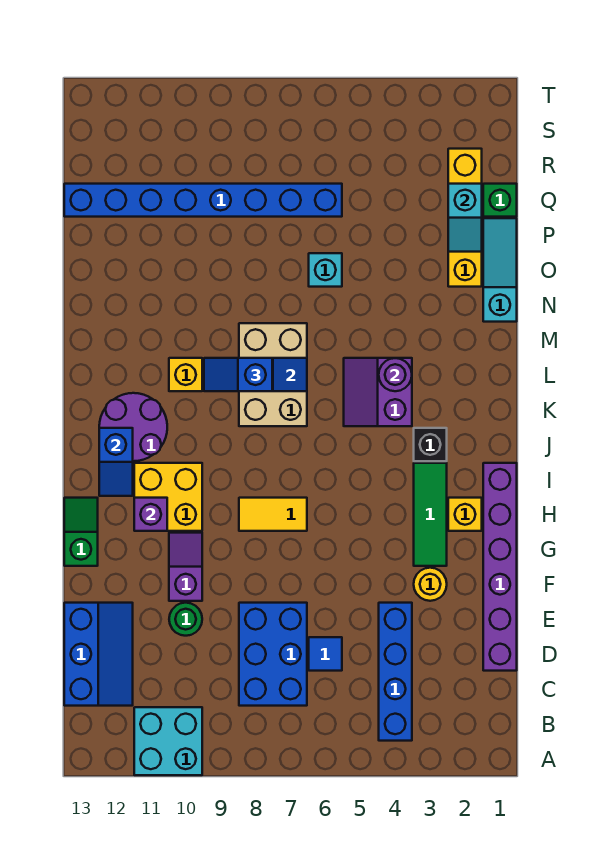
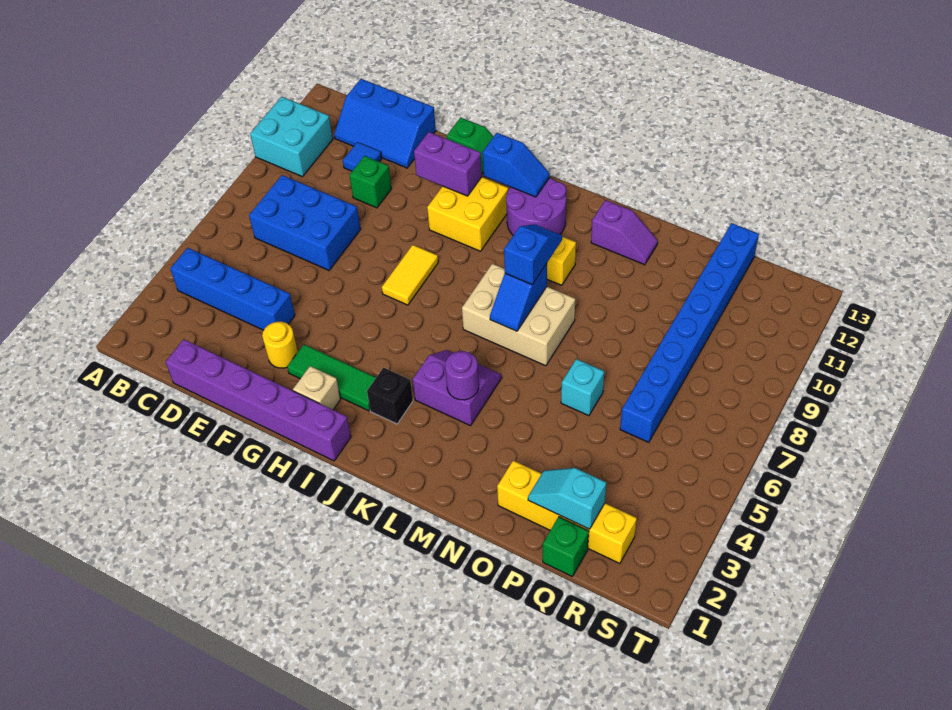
blue 1x1 tile [309,637,342,671] -> blue 1x1 tile moved to [343,142,382,171]
green 1x1 round brick [169,603,202,636] -> green 1x1 brick [350,156,392,208]
purple 1x2 slope [169,533,202,601] -> purple 1x2 slope moved to [591,200,658,265]
yellow 1x1 brick [448,498,482,531] -> tan 1x1 brick [293,366,341,410]
purple 1x1 brick [134,498,167,531] -> purple 1x2 brick [414,132,482,196]
blue 1x2 slope [99,428,133,496] -> blue 1x2 slope turned to [483,133,550,197]
cyan 1x3 slope [483,218,517,322] -> none

